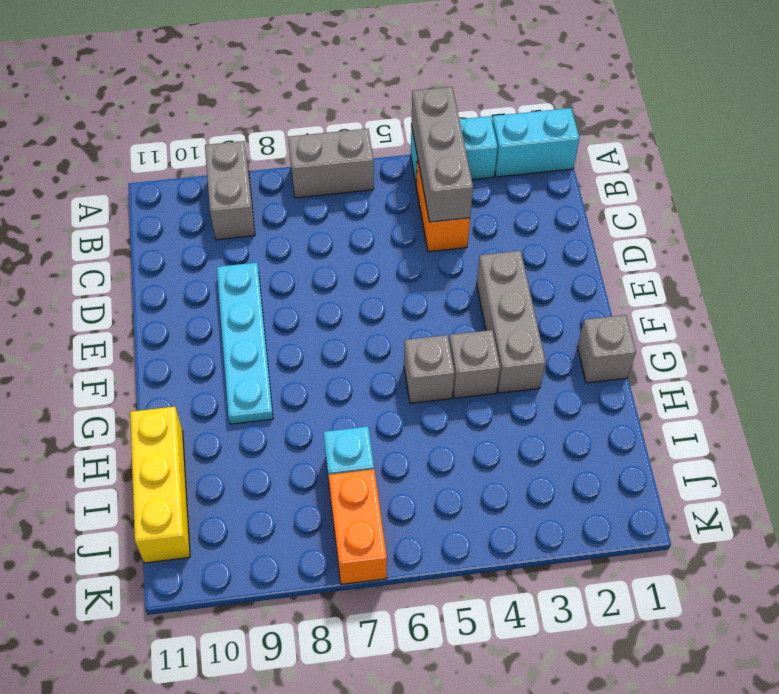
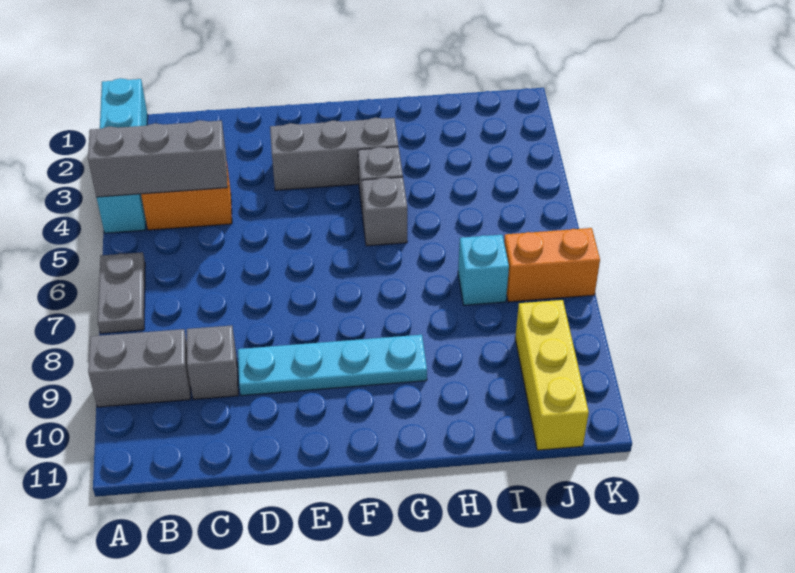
grey 1x2 brick [288,129,374,198] -> grey 1x2 plate [98,252,145,333]
grey 1x1 brick [577,315,636,383] -> grey 1x1 brick moved to [187,325,238,399]
yellow 1x3 brick [130,407,190,563] -> yellow 1x3 brick turned to [515,300,589,450]

